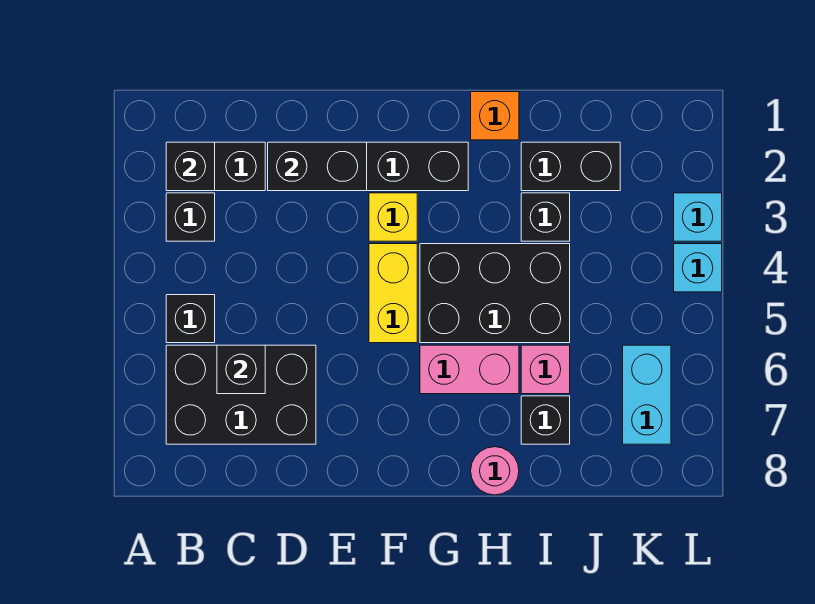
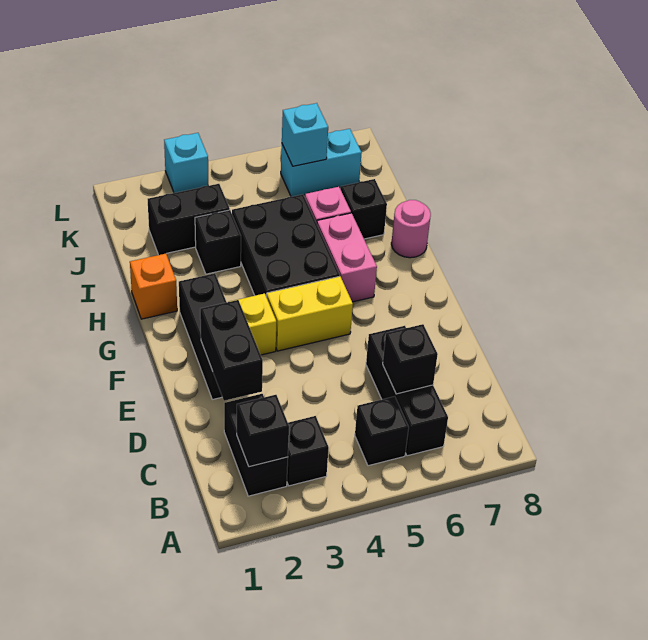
black 2x3 brick [166,345,316,444] -> black 1x3 brick [366,326,448,456]
black 1x2 brick [521,142,620,191] -> black 1x2 brick turned to [148,184,230,255]
cyan 1x1 brick [674,244,722,292] -> cyan 1x1 brick moved to [282,103,328,166]

